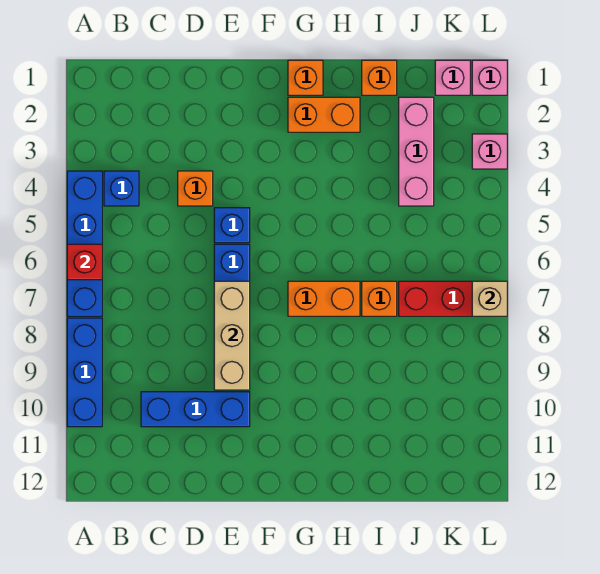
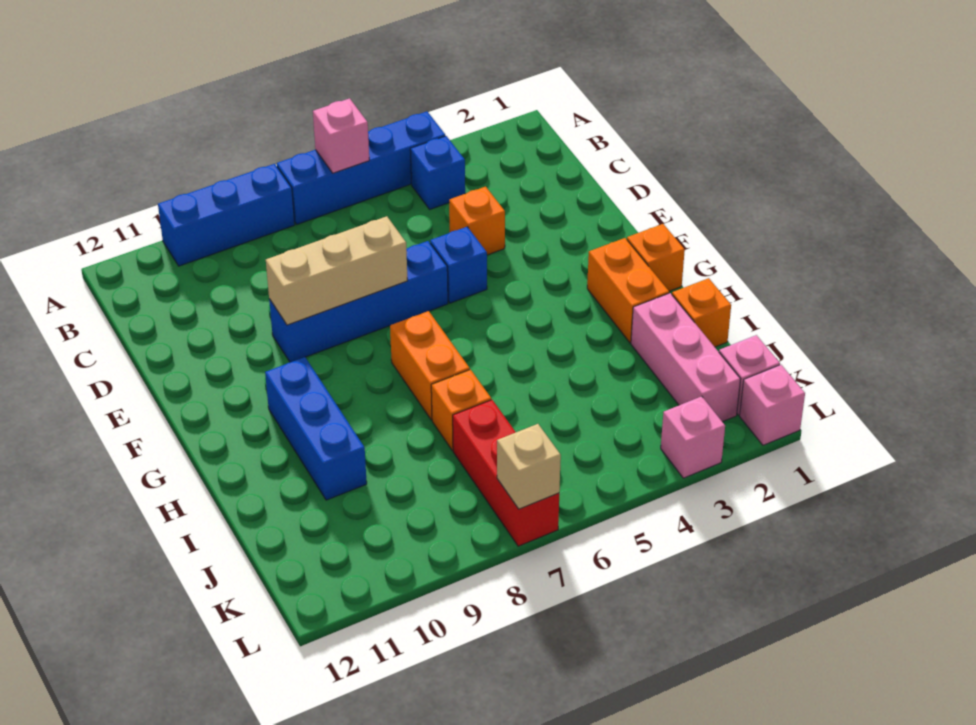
red 1x1 brick [67,244,102,280] -> pink 1x1 brick [313,98,369,173]
blue 1x3 brick [141,392,250,427] -> blue 1x3 brick moved to [265,357,367,500]
pink 1x3 brick [399,97,434,206] -> pink 1x3 brick turned to [631,293,741,422]

